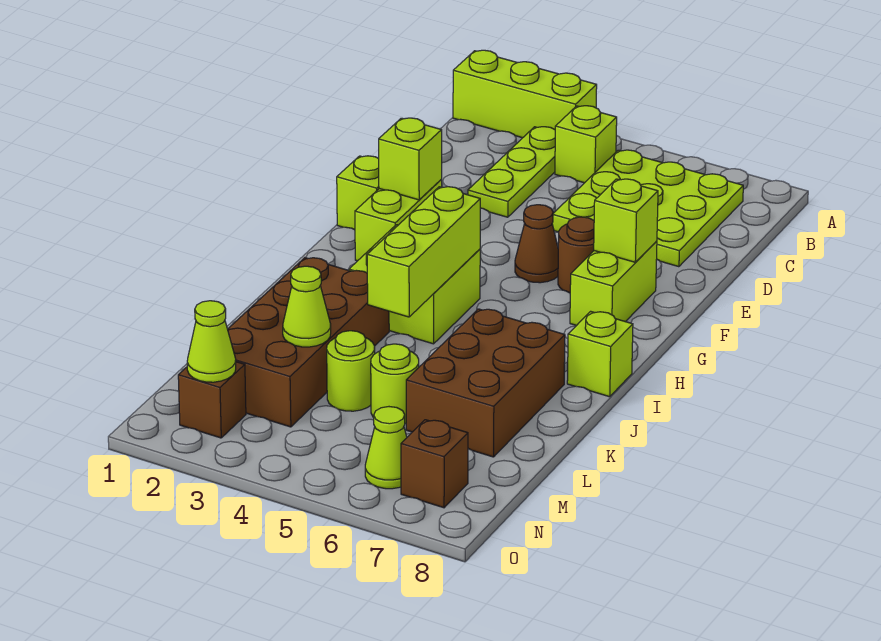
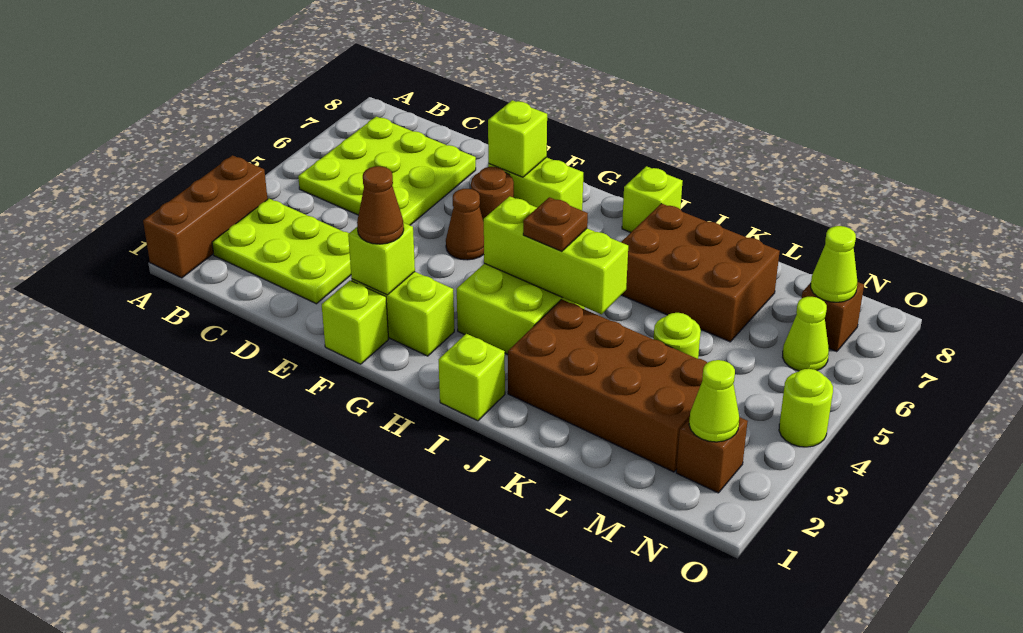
lime 1x3 brick [453,50,597,138] -> brown 1x3 brick [143,155,267,278]
lime 1x3 plate [468,127,555,217] -> lime 2x3 plate [212,199,351,304]
lime 1x1 brick [555,106,617,183] -> lime 1x1 brick moved to [439,334,505,421]
none -> brown 1x1 cone [357,166,404,244]
none -> brown 1x1 plate [523,197,588,251]
lime 1x1 cone [283,266,331,347] -> lime 1x1 cone moved to [811,226,857,302]
lime 1x1 round brick [371,344,419,423] -> lime 1x1 round brick moved to [779,369,833,447]

